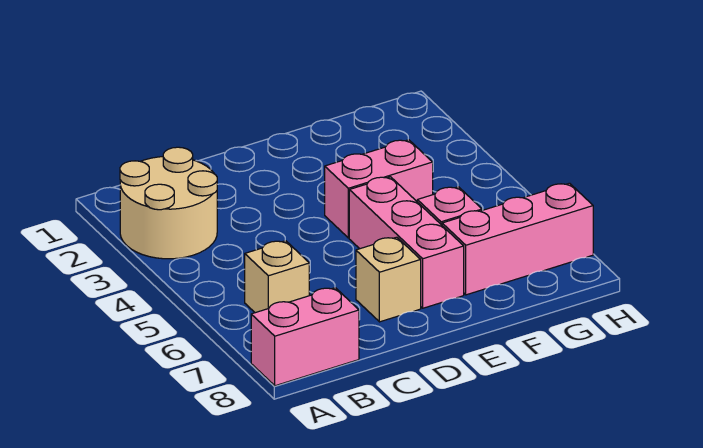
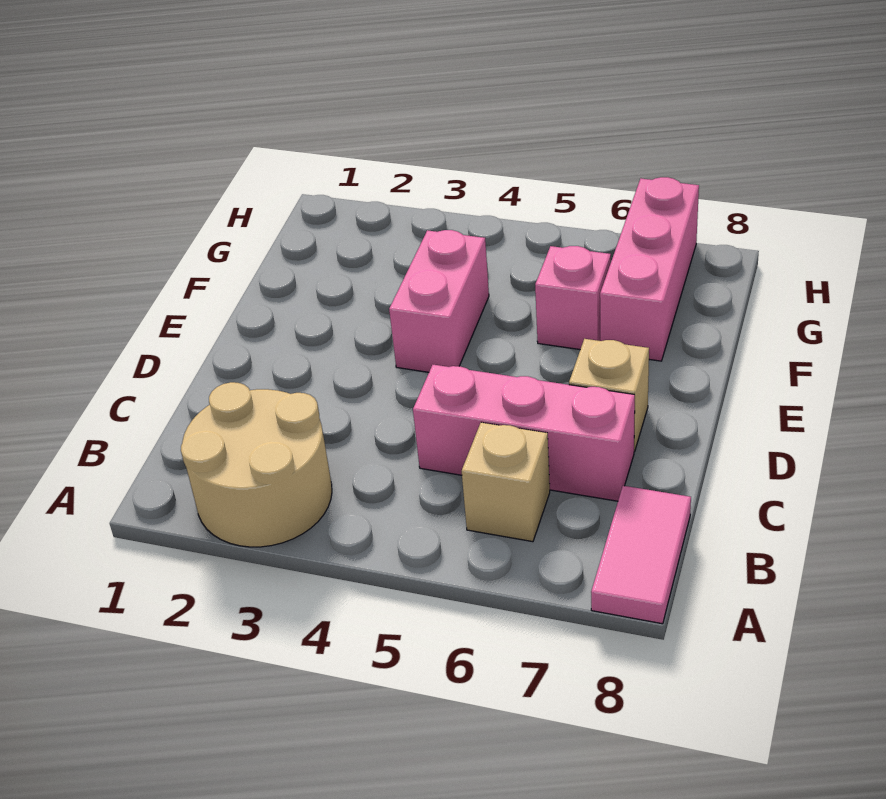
pink 1x2 brick [251,288,359,386] -> pink 1x2 tile [591,486,691,624]
pink 1x3 brick [349,177,464,308] -> pink 1x3 brick moved to [413,365,635,501]

